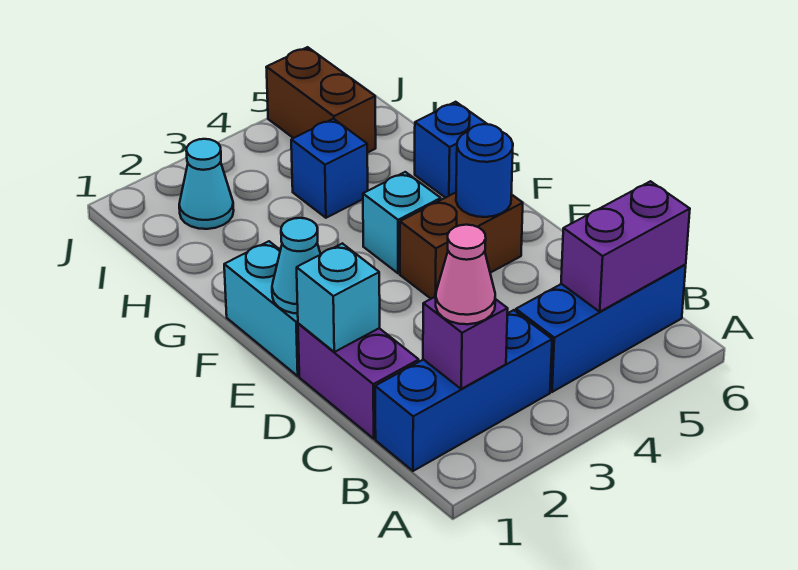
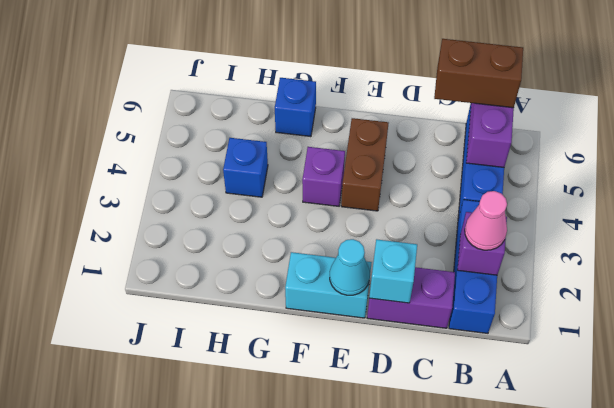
blue 1x1 round brick [456,124,513,217] -> none
cyan 1x1 brick [363,172,441,273] -> purple 1x1 brick [302,147,345,206]
cyan 1x1 cone [179,139,234,229] -> none
brown 1x2 brick [266,47,376,153] -> brown 1x2 brick moved to [434,39,523,108]

